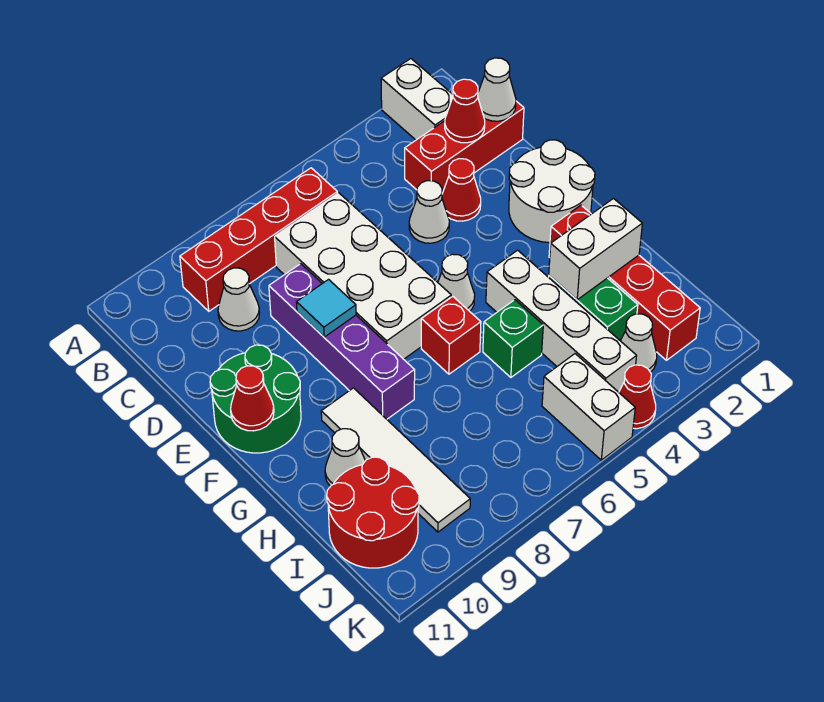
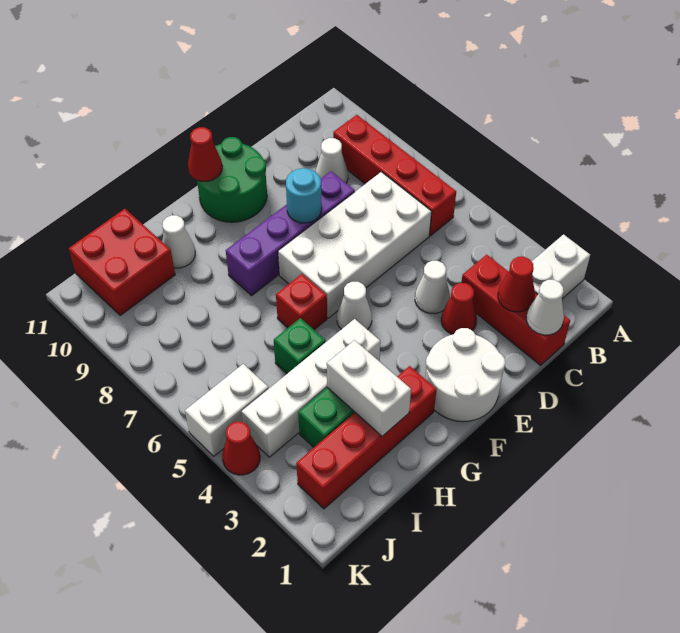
cyan 1x1 tile [296,280,356,337] -> cyan 1x1 round brick [286,168,322,223]
white 1x4 tile [321,388,470,532] -> none
red 2x2 round brick [327,457,419,568] -> red 2x2 brick [69,209,175,316]
white 1x1 cone [621,314,657,372] -> none

